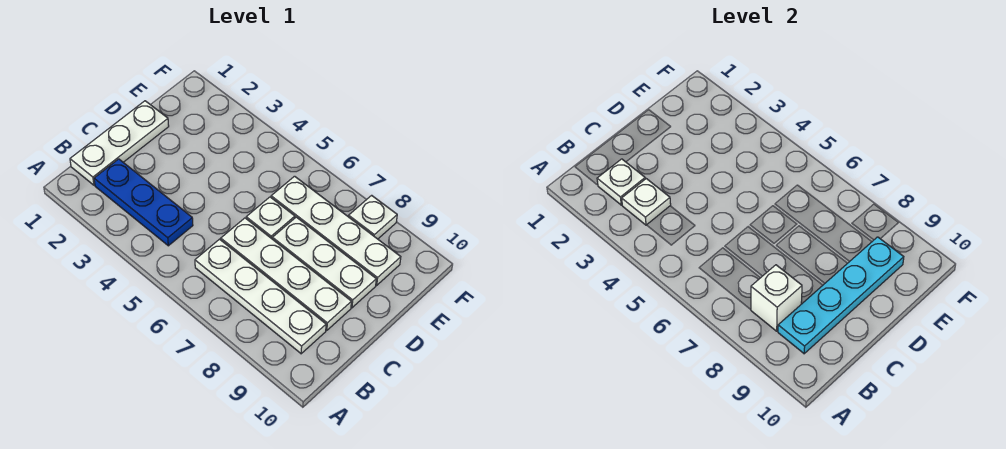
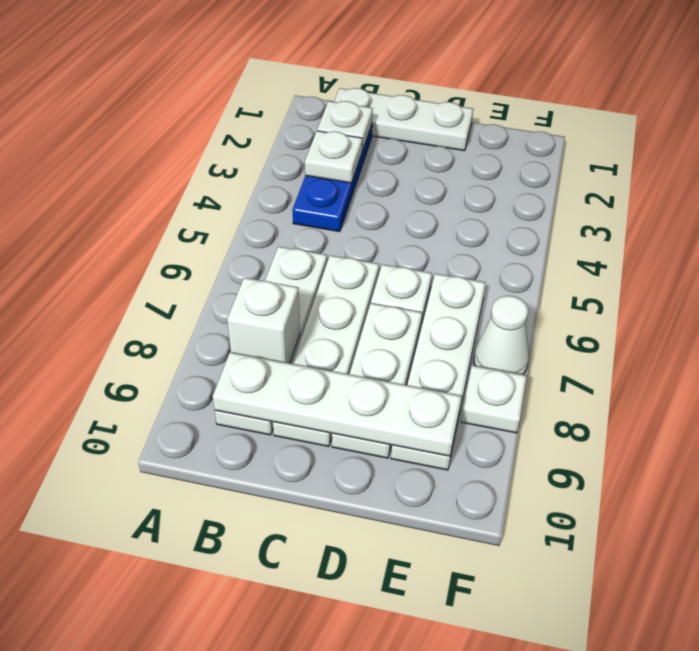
cyan 1x4 plate [778,237,904,354] -> white 1x4 plate [213,352,461,456]
none -> white 1x1 cone [474,296,529,375]

